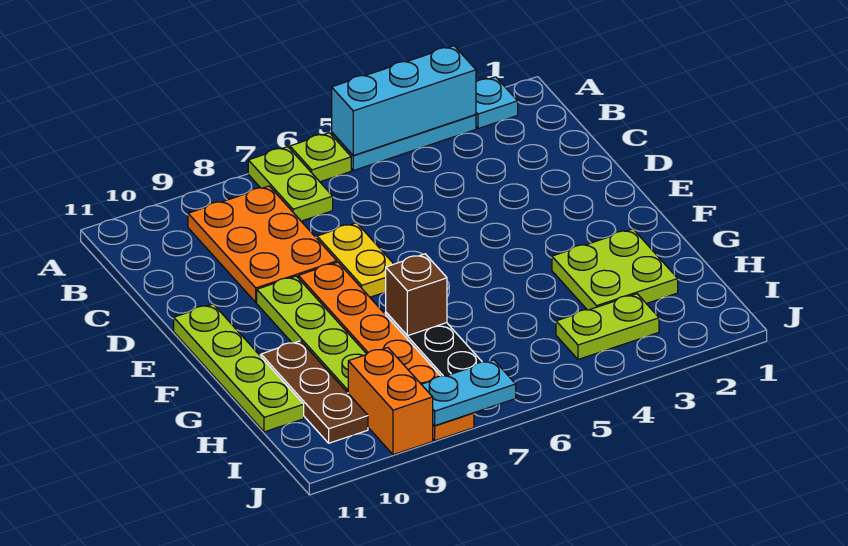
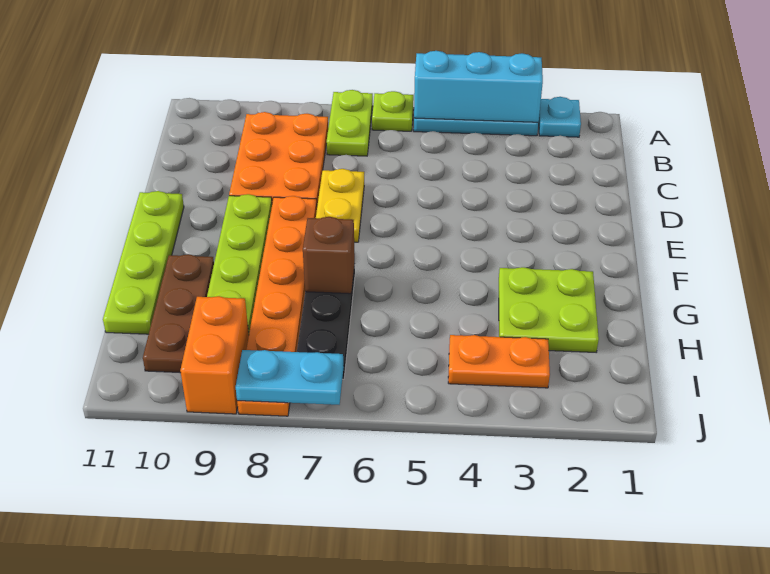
lime 1x2 plate [556,294,659,359] -> orange 1x2 plate [448,335,550,388]

